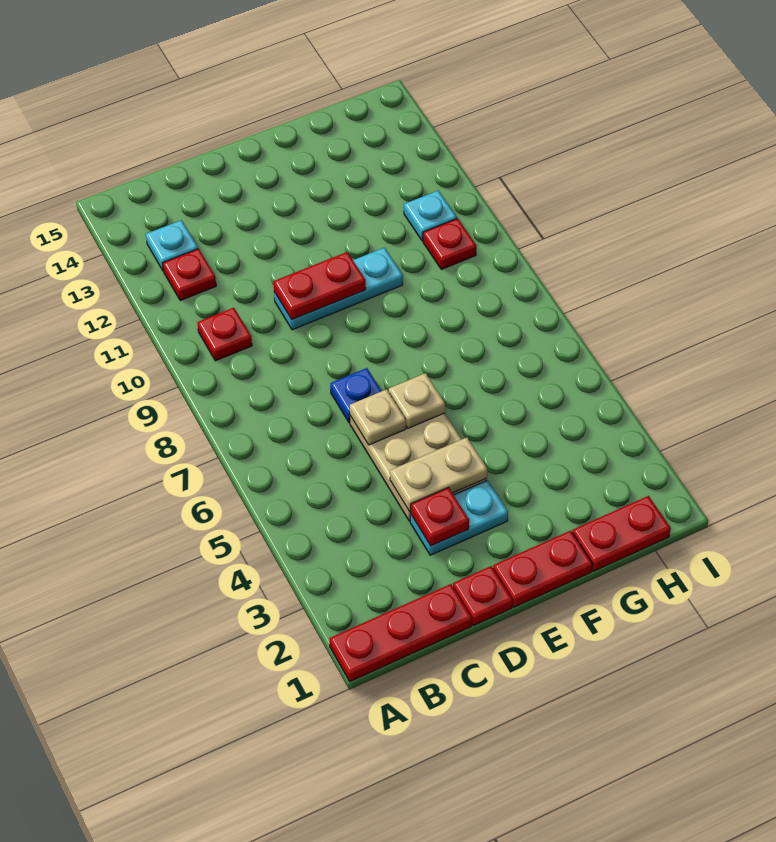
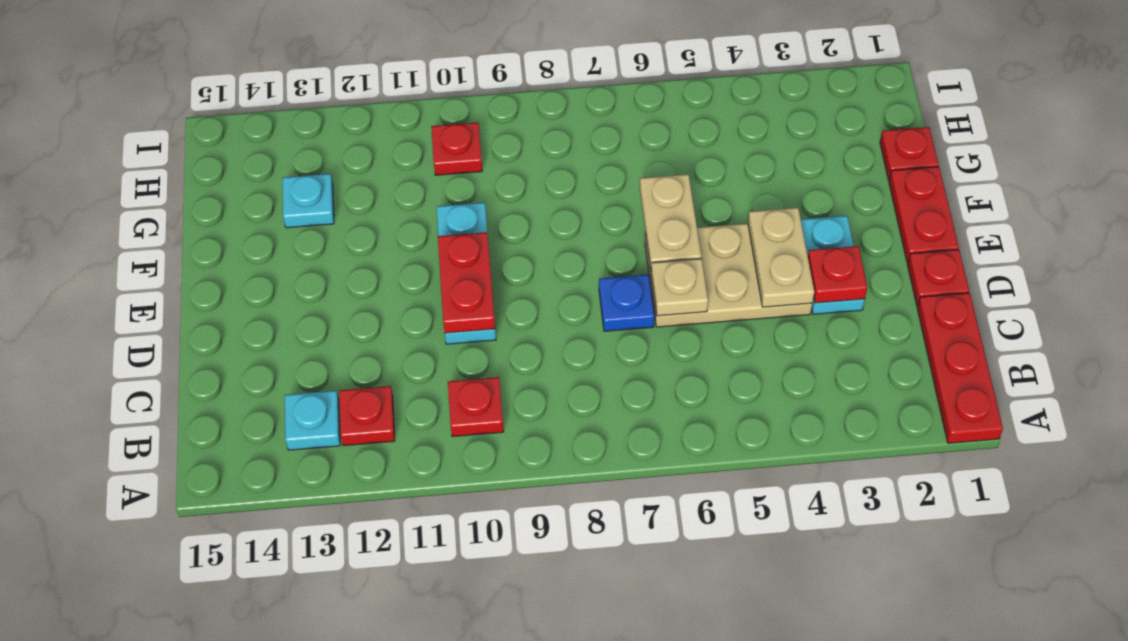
tan 1x1 plate [389,373,445,428] -> tan 1x2 plate [640,174,701,269]
red 1x2 plate [572,496,671,571] -> red 1x1 plate [880,127,939,180]
cyan 1x1 plate [404,190,457,241] -> cyan 1x1 plate moved to [283,174,334,228]

